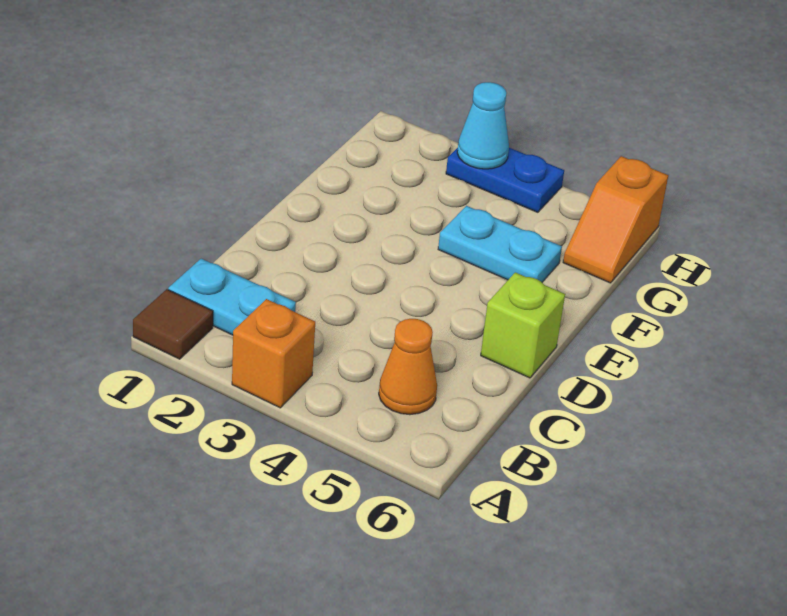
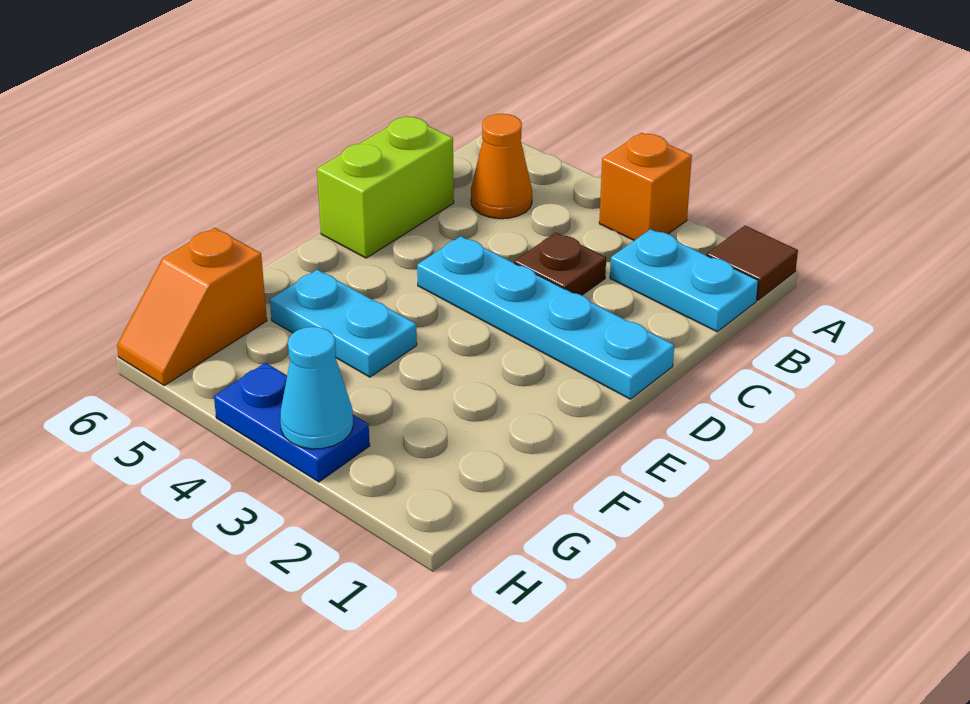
none -> brown 1x1 plate [514,233,606,295]
none -> cyan 1x4 plate [417,236,674,399]
lime 1x1 brick [481,272,565,378] -> lime 1x2 brick [317,116,454,258]
orange 1x2 slope [563,156,668,283] -> orange 1x2 slope turned to [117,228,267,386]

